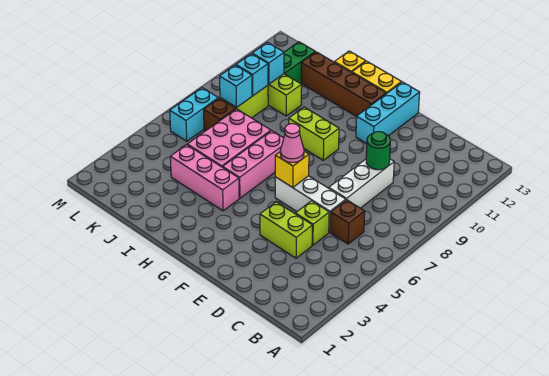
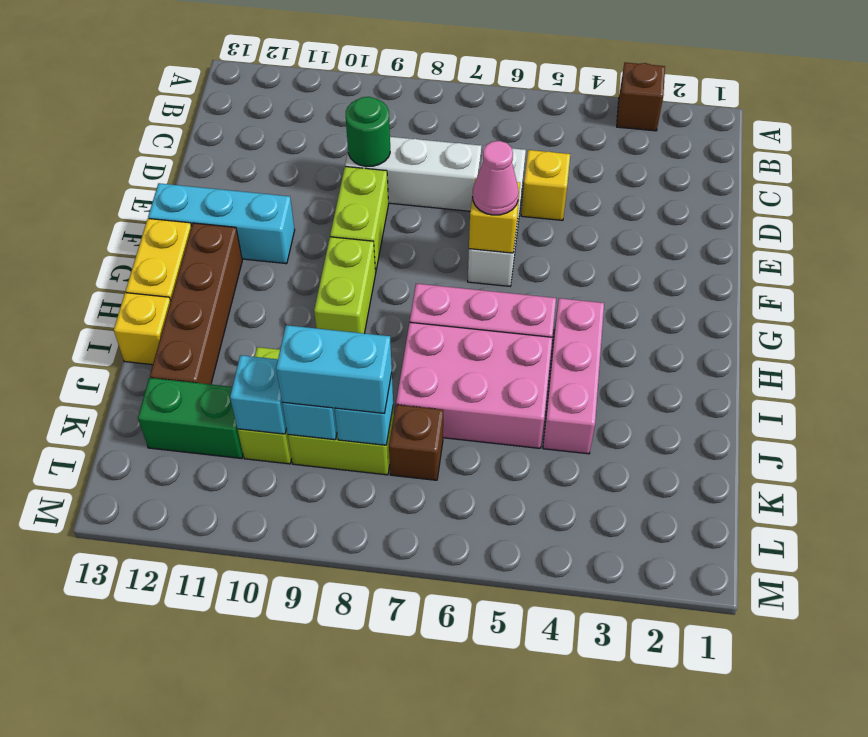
brown 1x1 brick [330,200,365,244] -> brown 1x1 brick moved to [617,62,665,131]
lime 1x2 brick [260,202,312,258] -> lime 1x2 brick moved to [330,167,389,273]
lime 1x1 brick [295,201,329,245] -> yellow 1x1 brick [521,150,570,220]
cyan 1x2 brick [170,88,218,141] -> cyan 1x2 brick moved to [276,325,392,414]

